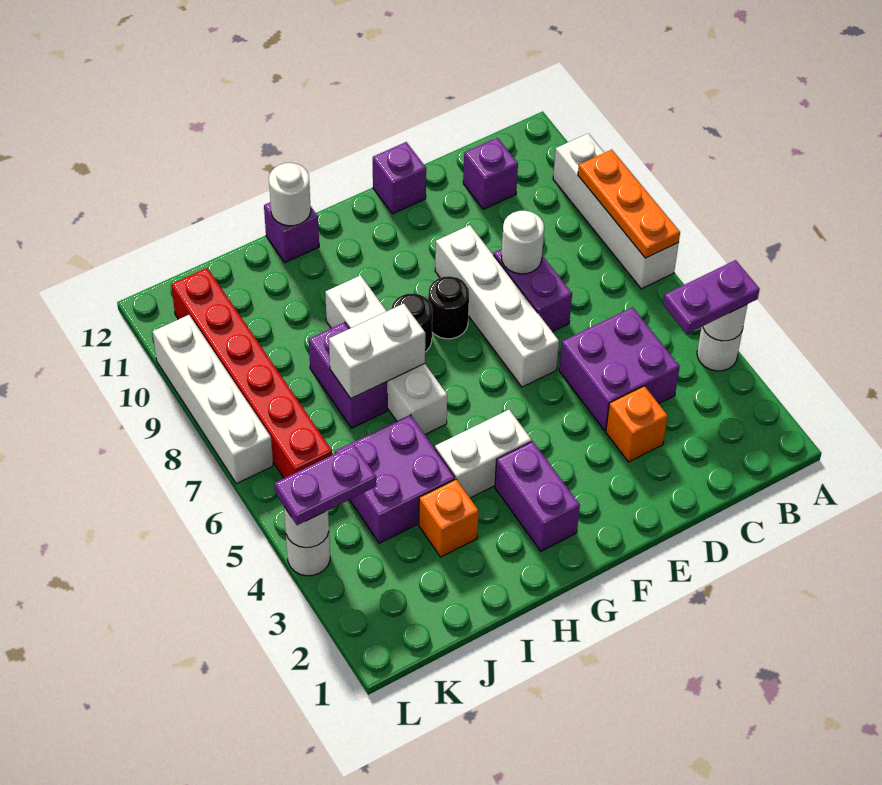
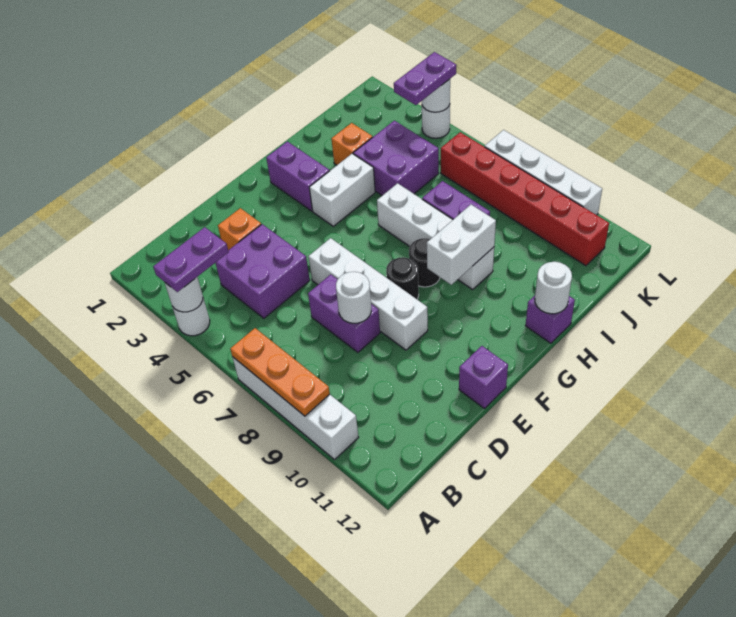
purple 1x1 brick [463,138,518,209] -> none
white 1x2 brick [329,304,425,399] -> white 1x2 brick moved to [427,205,496,285]

